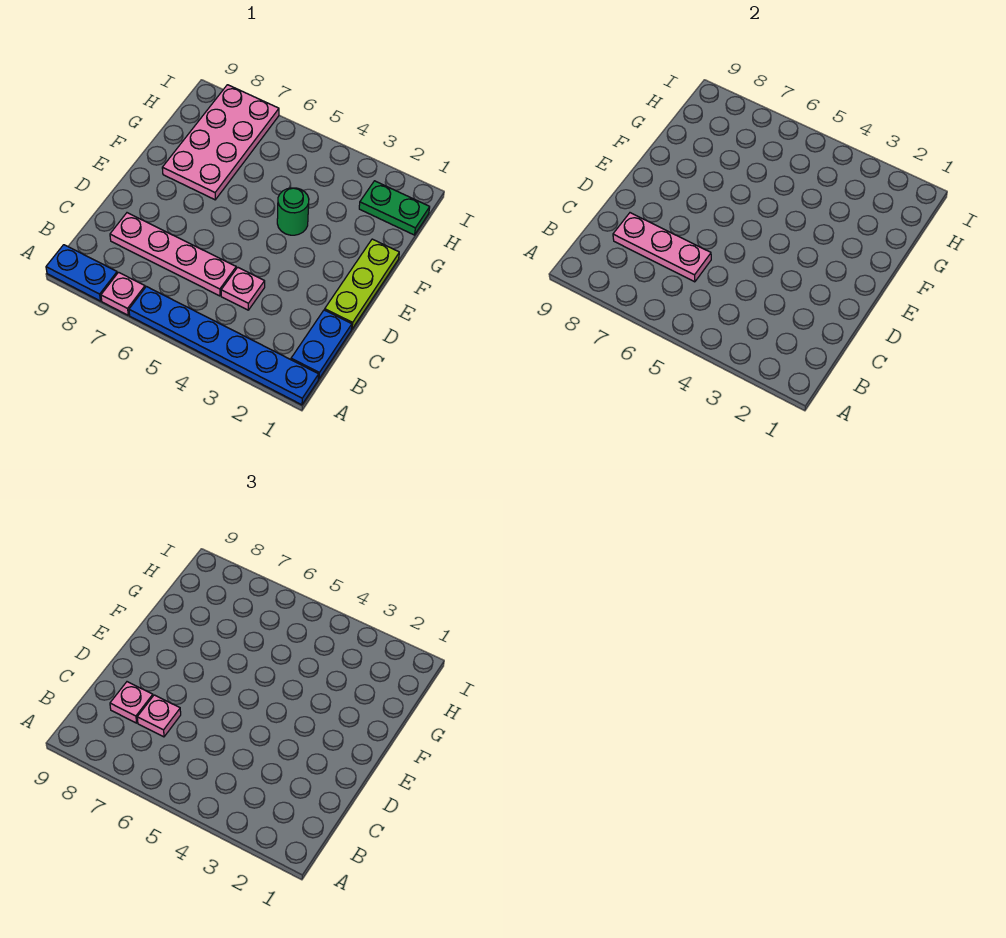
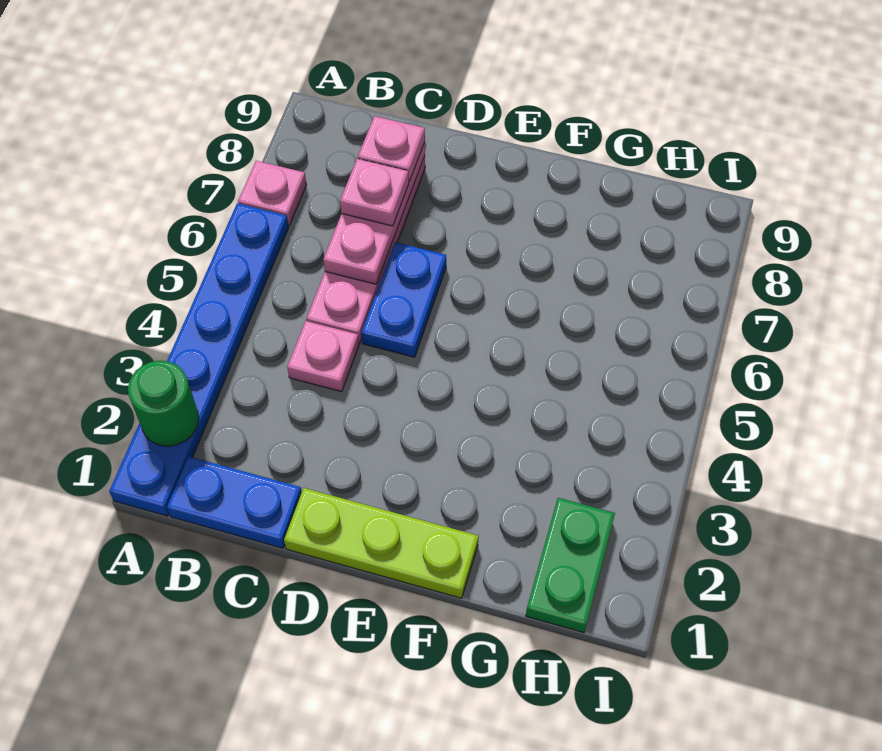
blue 1x2 plate [46,245,117,301] -> blue 1x2 plate moved to [362,242,446,357]
green 1x1 round brick [277,188,309,235] -> green 1x1 round brick moved to [128,361,199,446]
pink 2x4 plate [162,85,279,200] -> none

